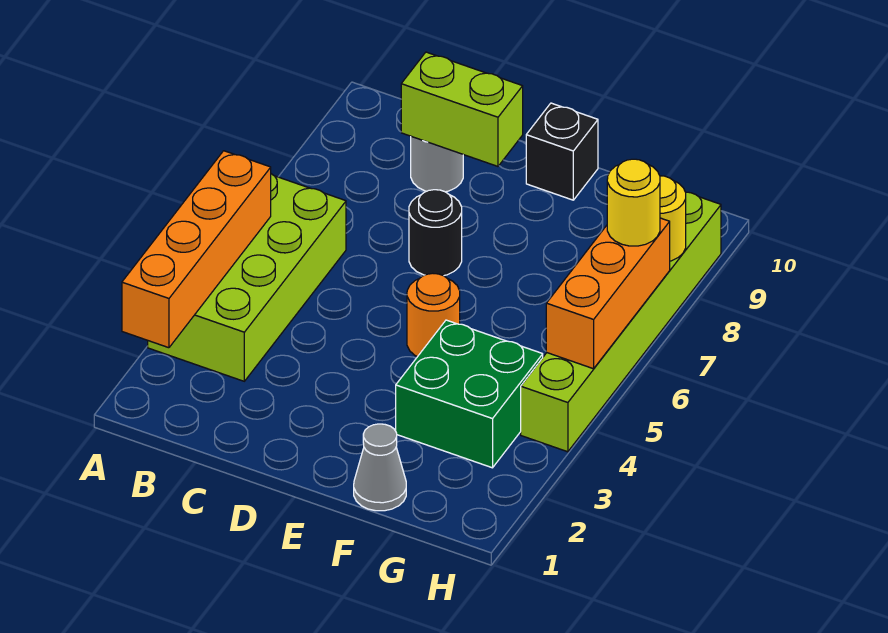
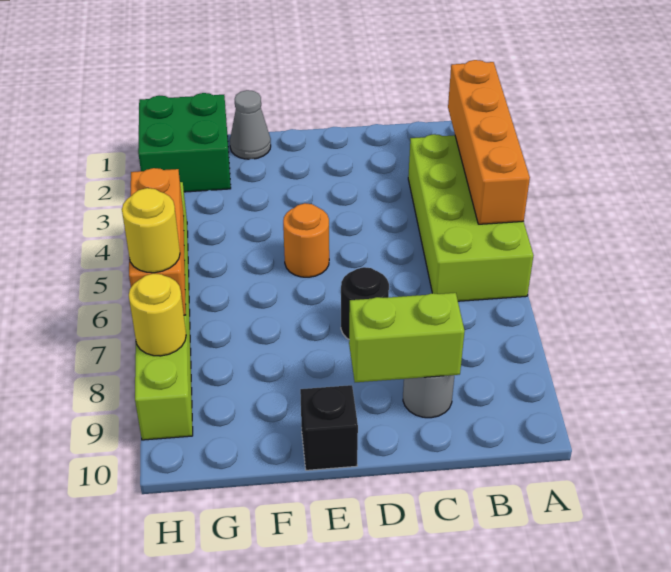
green 2x2 brick [396,320,543,468] -> green 2x2 brick moved to [138,93,231,192]

